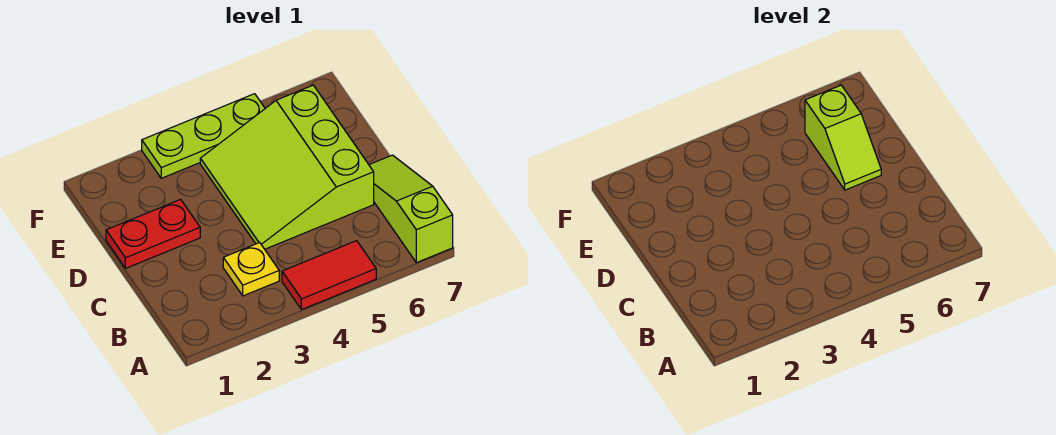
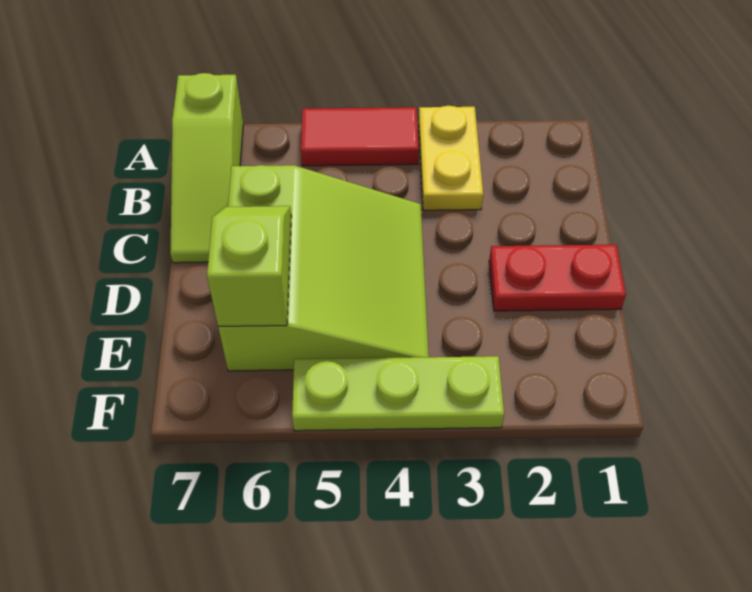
yellow 1x1 plate [223,243,279,296] -> yellow 1x2 plate [419,106,483,210]

